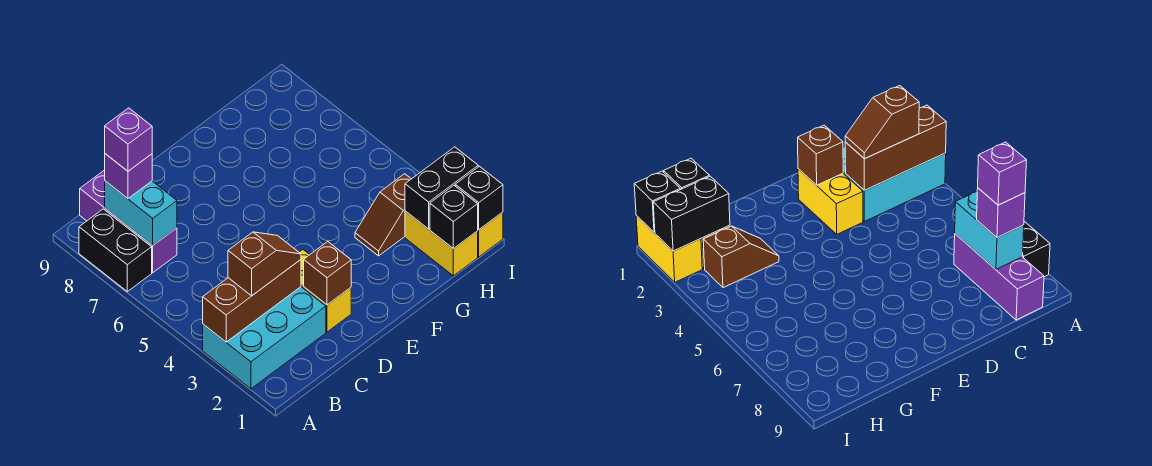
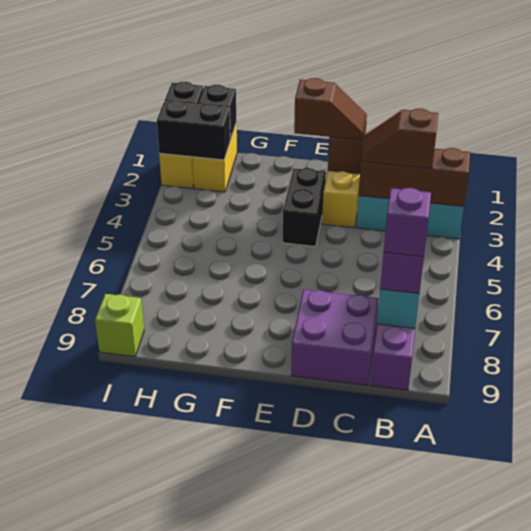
black 1x2 brick [79,209,152,292] -> black 1x2 brick moved to [283,168,326,247]
none -> purple 2x2 brick [291,289,379,385]
brown 1x2 slope [355,174,411,256] -> brown 1x2 slope moved to [294,78,367,140]
none -> lime 1x1 brick [95,294,144,357]

